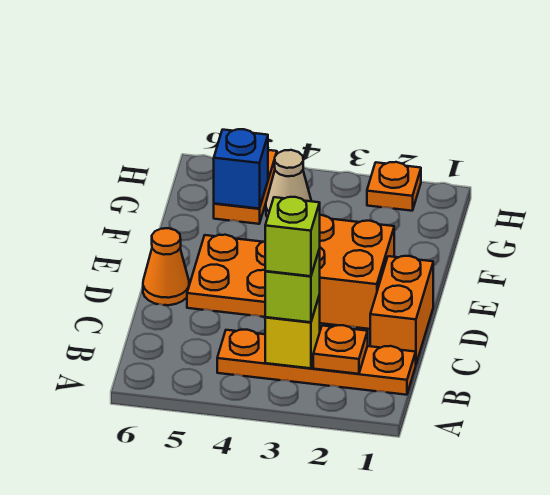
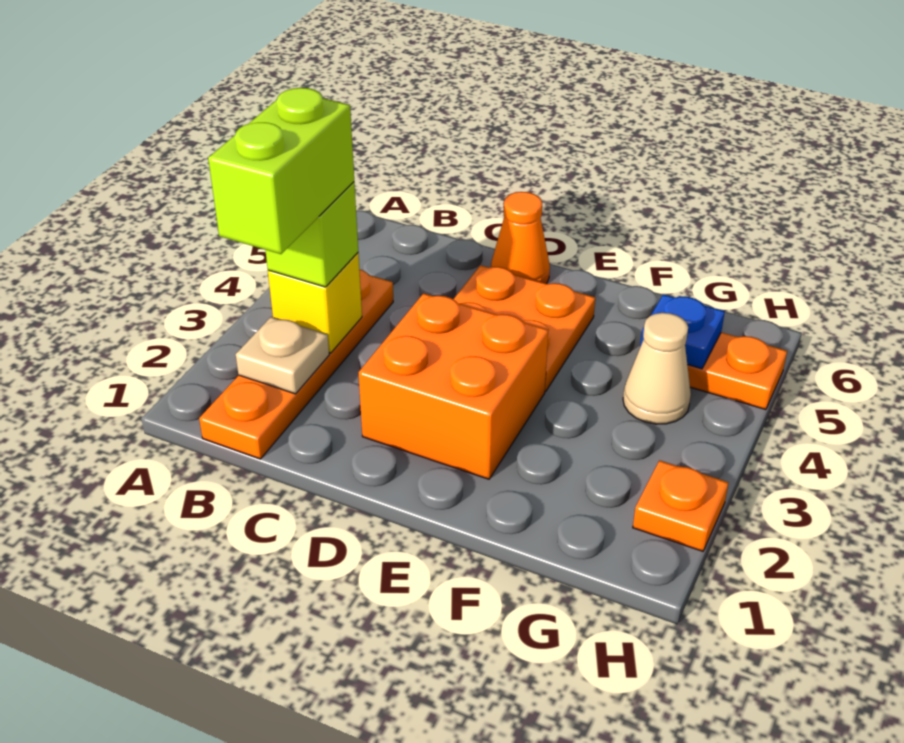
orange 1x1 plate [313,325,368,374] -> tan 1x1 plate [236,317,329,394]
lime 1x1 brick [265,197,320,276] -> lime 1x2 brick [208,88,354,254]
orange 1x2 brick [370,256,433,364] -> none
blue 1x1 brick [214,129,268,209] -> blue 1x1 plate [640,294,725,369]

